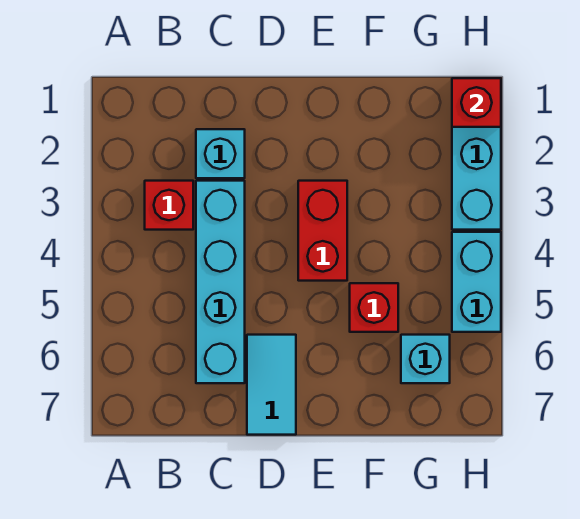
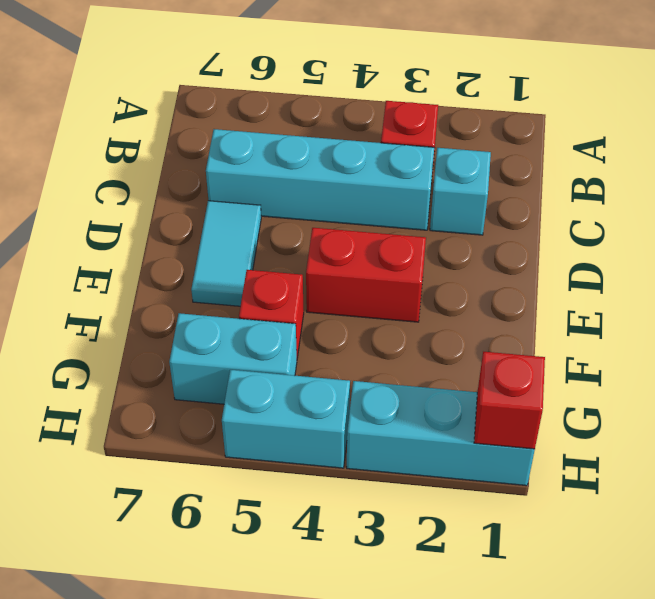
cyan 1x2 tile [247,335,296,435] -> cyan 1x2 tile turned to [191,201,261,306]
cyan 1x1 brick [401,335,450,383] -> cyan 1x2 brick [169,313,297,404]

